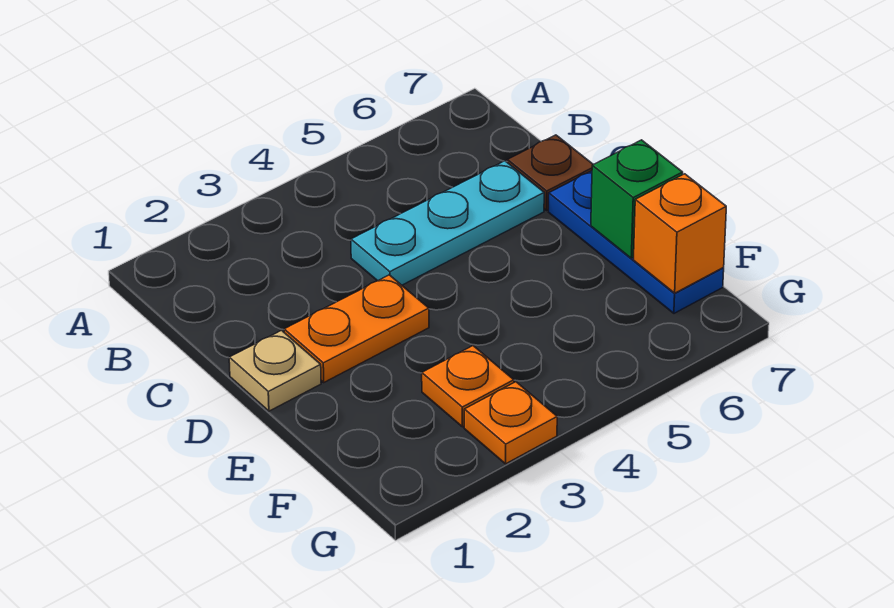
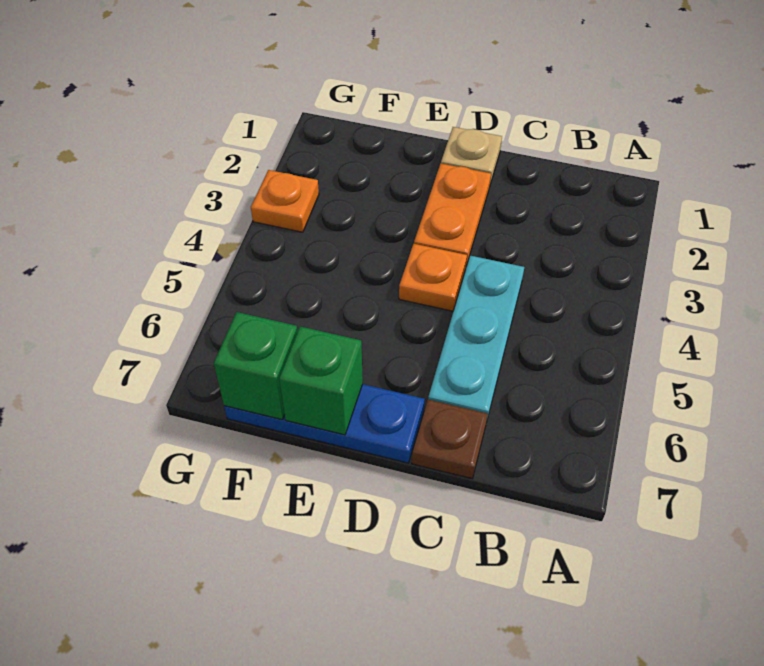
orange 1x1 plate [422,346,514,427] -> orange 1x1 plate moved to [399,244,467,311]
orange 1x1 brick [634,174,726,293] -> green 1x1 brick [214,312,297,420]

